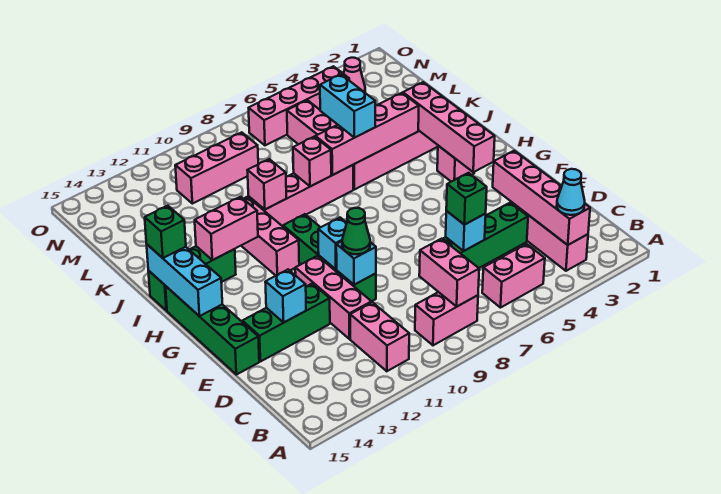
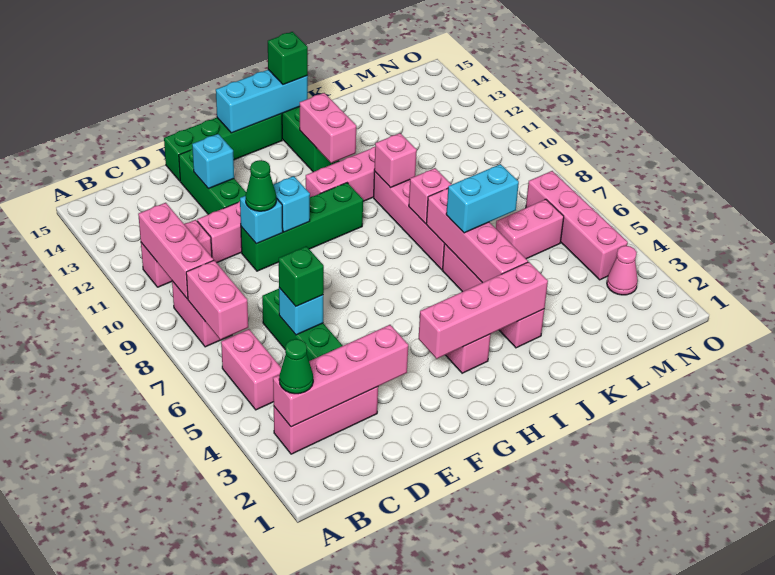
cyan 1x1 cone [557,169,585,215] -> green 1x1 cone [279,339,313,394]
pink 1x2 brick [419,239,479,306] -> pink 1x2 brick turned to [186,260,248,340]
pink 1x3 brick [175,132,258,204] -> pink 1x3 brick moved to [138,203,213,299]

